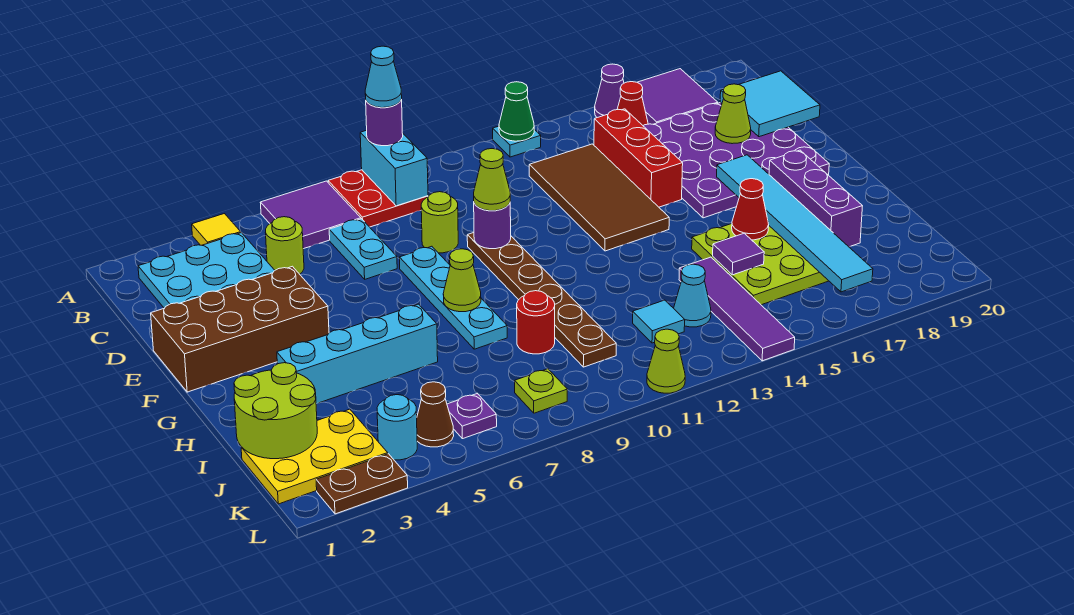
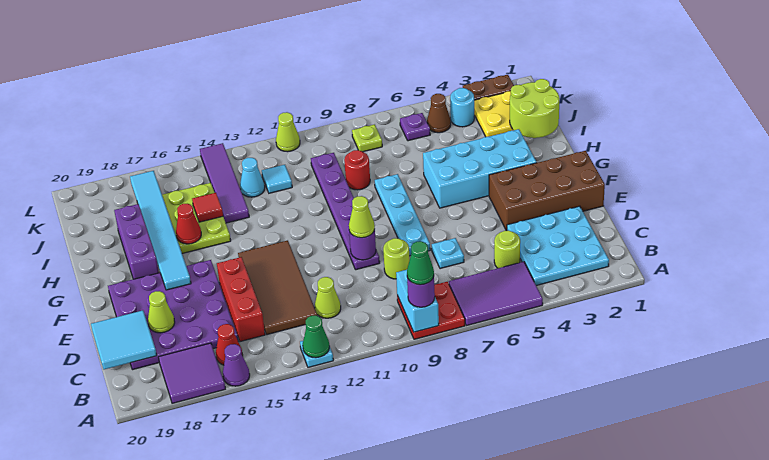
yellow 1x1 tile [192,214,241,245] -> none
purple 2x2 tile [260,181,361,249] -> purple 2x3 tile [449,262,543,326]
cyan 1x1 cone [365,46,402,108] -> green 1x1 cone [407,241,434,285]
cyan 1x2 plate [329,219,397,279] -> cyan 1x1 plate [432,238,464,269]
brown 1x6 plate [467,233,616,367] -> purple 1x6 plate [311,153,380,270]
lime 1x1 cone [443,249,481,312] -> lime 1x1 cone moved to [315,277,341,318]
cyan 1x4 brick [277,304,438,404] -> cyan 2x4 brick [423,129,537,208]
purple 1x1 tile [713,233,764,275] -> red 1x1 tile [192,193,223,222]

